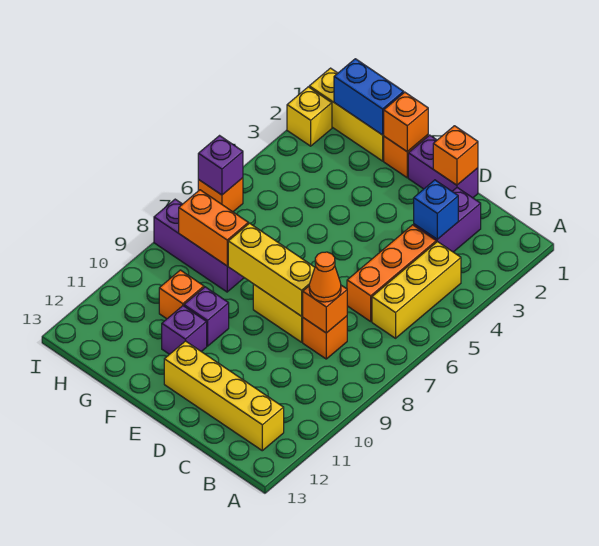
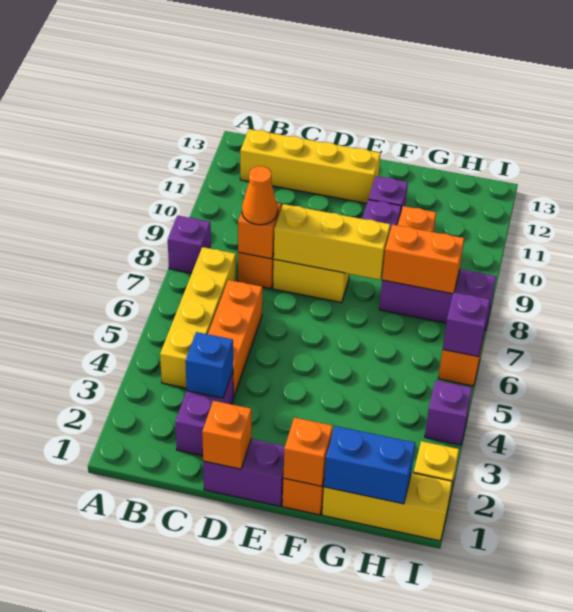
none -> purple 1x1 brick [168,216,211,273]
yellow 1x3 brick [372,242,461,338] -> yellow 1x4 brick [160,247,236,388]
none -> purple 1x1 brick [425,380,472,445]

